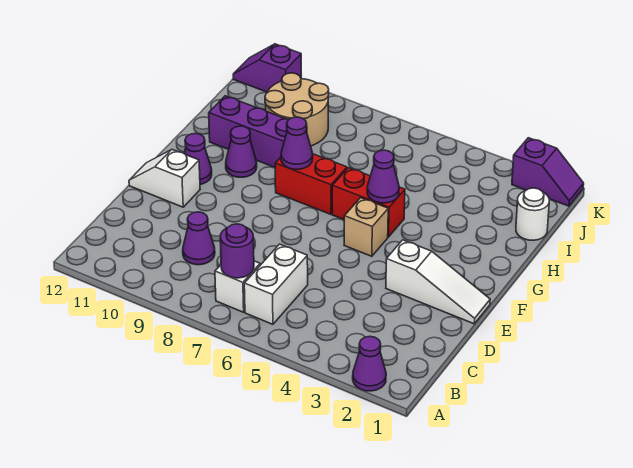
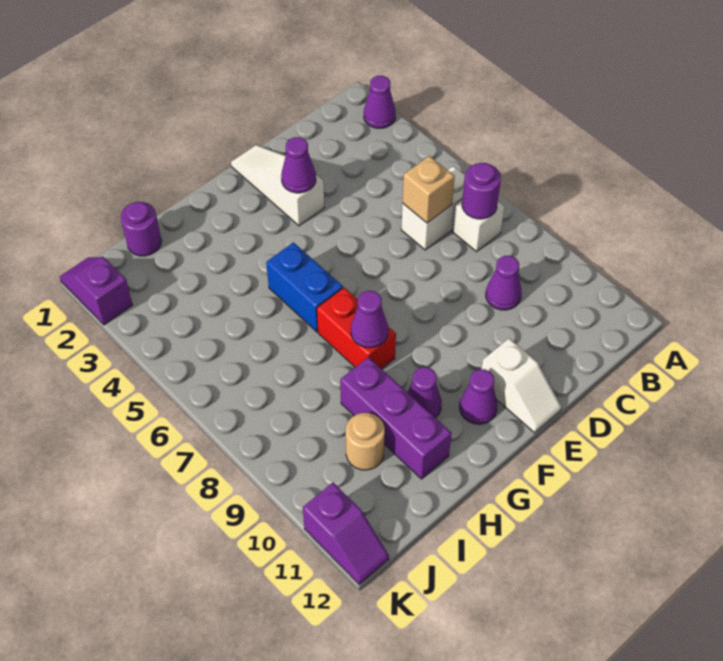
tan 1x1 brick [344,198,388,256] -> tan 1x1 brick moved to [402,156,455,223]
red 1x2 brick [332,168,405,237] -> blue 1x2 brick [266,243,343,332]
purple 1x1 cone [367,150,399,203] -> purple 1x1 cone moved to [281,137,316,193]
white 1x1 round brick [516,188,549,240] -> purple 1x1 round brick [121,202,162,256]
tan 2x2 round brick [265,73,329,146] -> tan 1x1 round brick [346,413,385,470]

